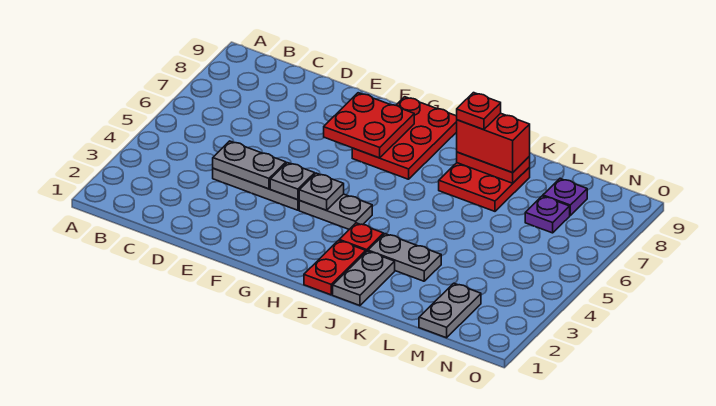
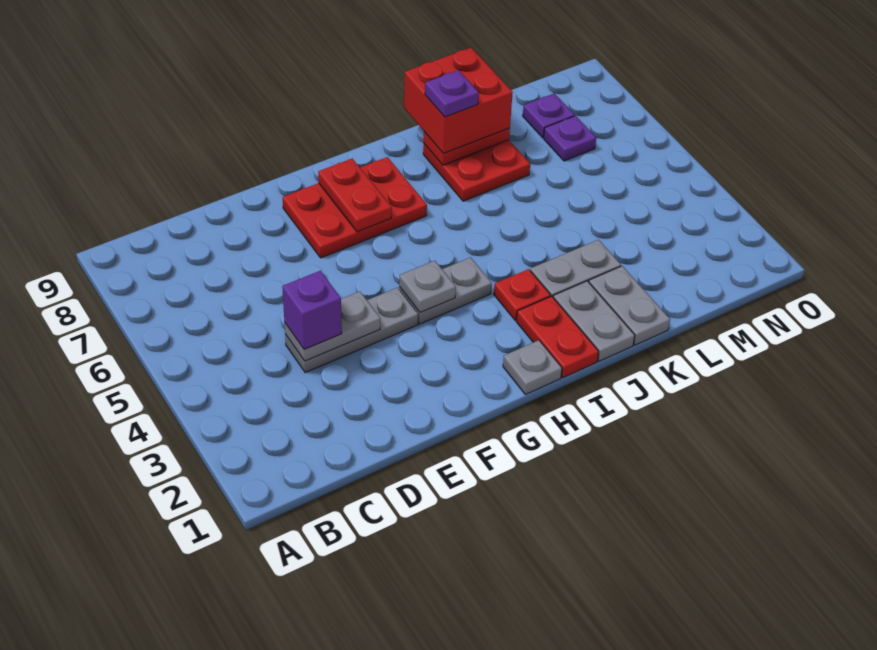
none -> purple 1x1 brick [282,271,342,350]
grey 1x1 plate [270,163,315,200] -> grey 1x1 plate moved to [503,340,562,395]
red 2x2 plate [324,93,414,158] -> red 1x2 plate [318,159,392,232]
red 2x3 plate [352,97,457,179] -> red 2x3 plate turned to [283,157,427,258]
red 1x2 brick [457,113,530,173] -> red 2x2 brick [404,48,513,154]
red 1x1 plate [457,93,501,130] -> purple 1x1 plate [425,70,479,117]
grey 1x2 plate [419,283,481,338] -> grey 1x2 plate moved to [589,266,670,345]

